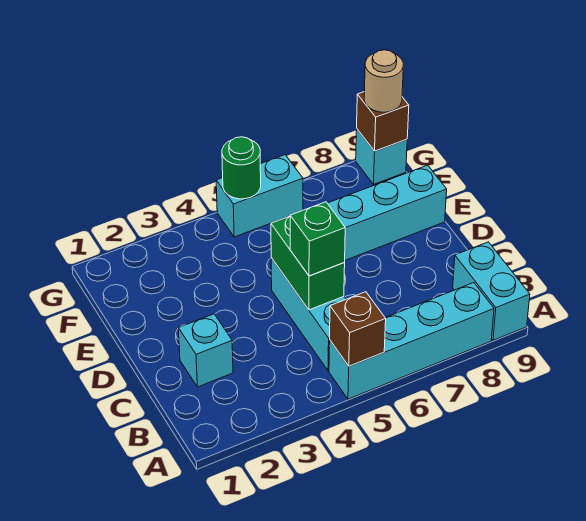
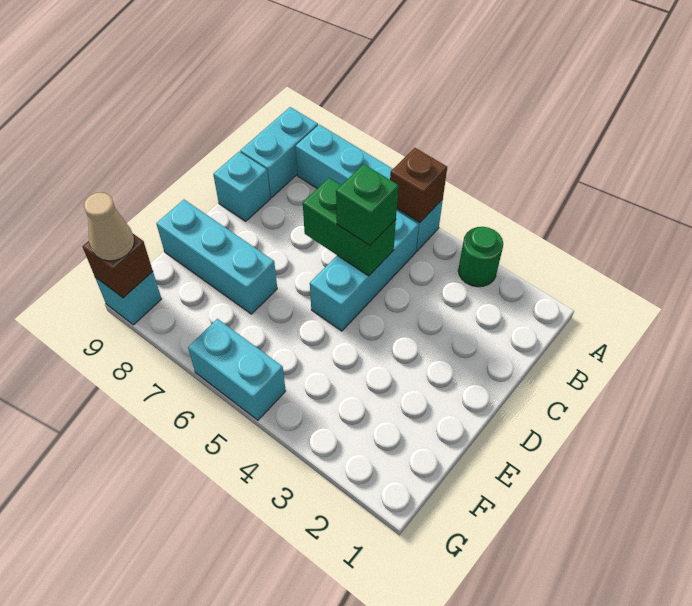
cyan 1x1 brick [178,314,233,387] -> cyan 1x1 brick moved to [213,152,270,221]
green 1x2 brick [271,216,345,310] -> green 1x2 brick turned to [303,178,396,276]
green 1x1 round brick [222,137,261,199] -> green 1x1 round brick moved to [458,227,503,287]
tan 1x1 round brick [364,50,403,112] -> tan 1x1 cone [84,192,134,261]

